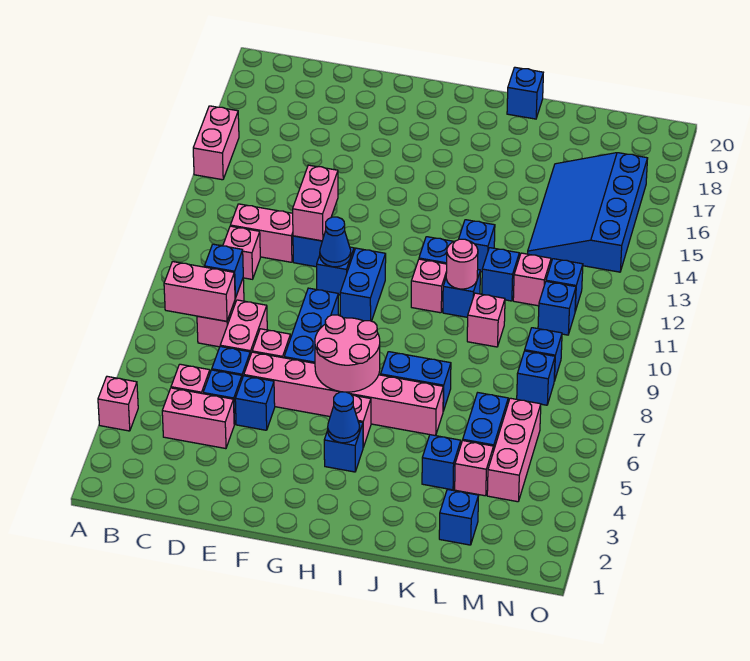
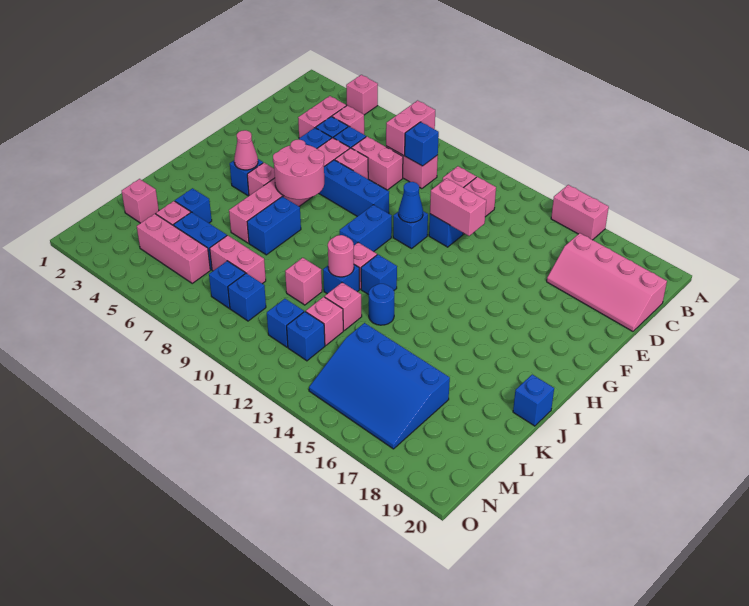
none -> pink 2x4 slope [547,233,667,331]
blue 1x2 brick [340,248,386,321] -> blue 1x2 brick turned to [340,205,392,252]
blue 1x1 cone [328,392,360,443] -> pink 1x1 cone [234,130,258,170]
blue 1x1 brick [459,220,495,272] -> blue 1x1 round brick [369,284,394,325]
blue 1x1 brick [482,248,519,301] -> pink 1x1 brick [325,283,362,330]
blue 1x1 brick [439,489,479,545] -> pink 1x1 brick [122,179,159,223]
none -> pink 1x2 brick [210,235,266,284]
blue 3x4 slope [528,153,648,272] -> blue 3x4 slope turned to [309,323,450,449]

